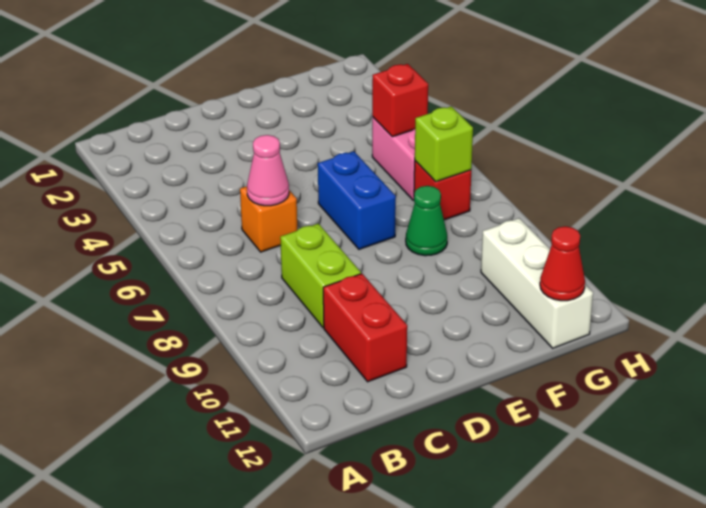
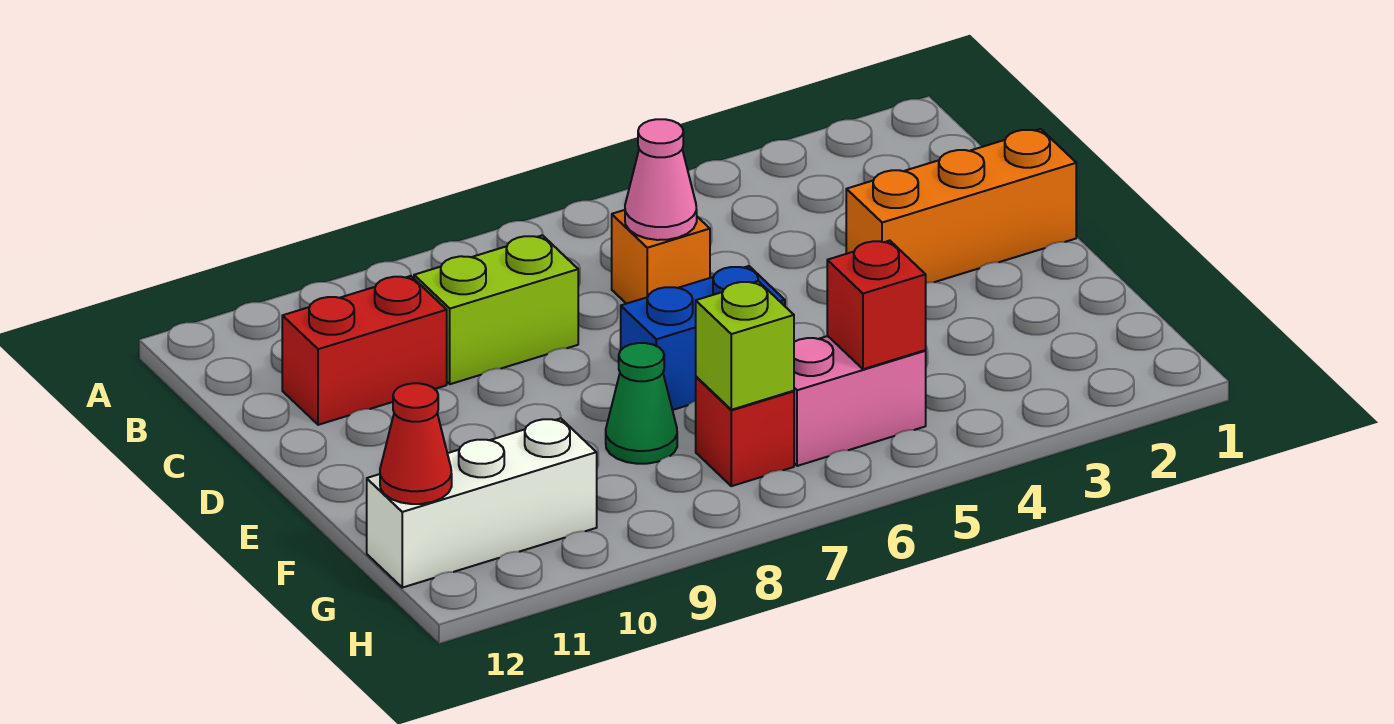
none -> orange 1x3 brick [846,129,1076,283]

